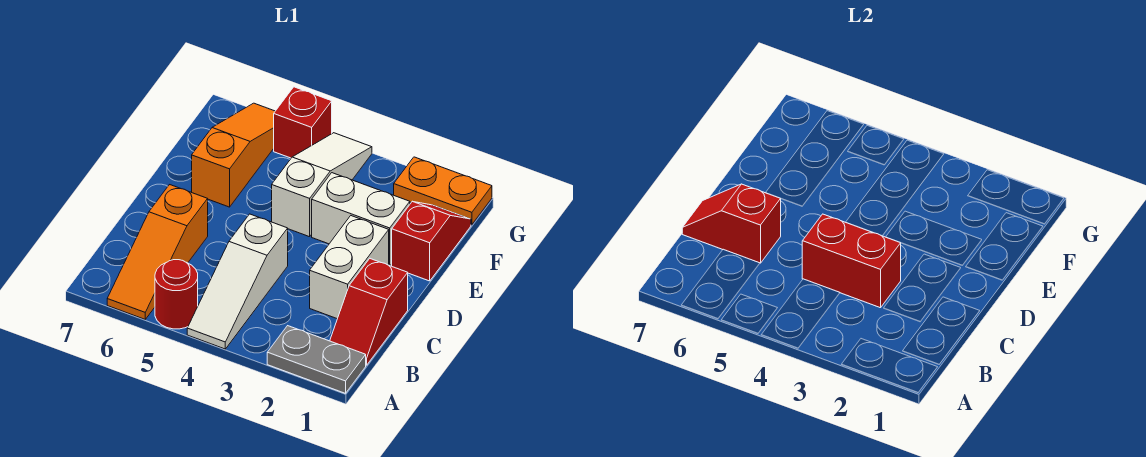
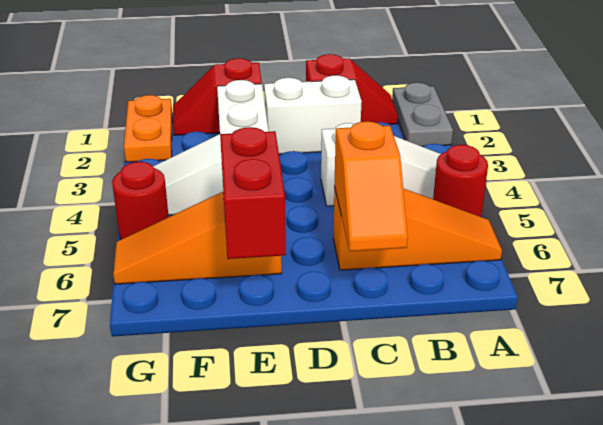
red 1x2 brick [802,214,901,308] -> red 1x2 brick moved to [220,127,286,259]
red 1x2 slope [682,184,781,263] -> orange 1x2 slope [334,121,408,251]
red 1x1 brick [274,87,332,158] -> red 1x1 round brick [112,162,169,239]

